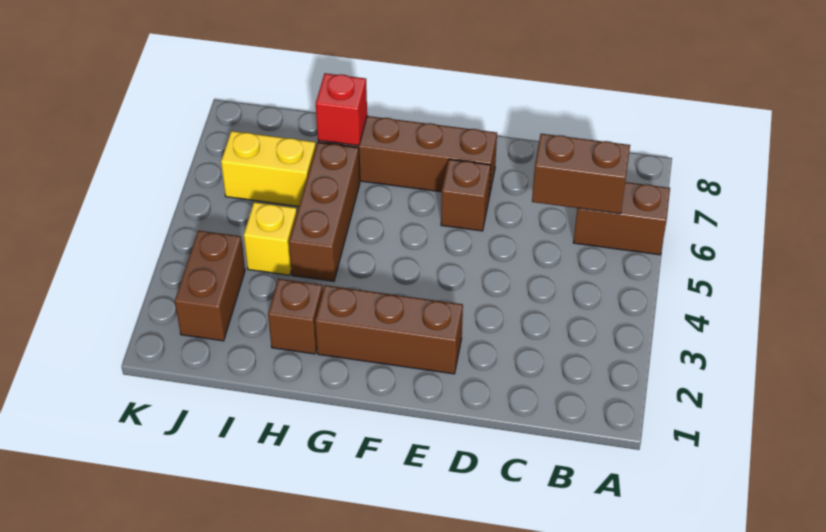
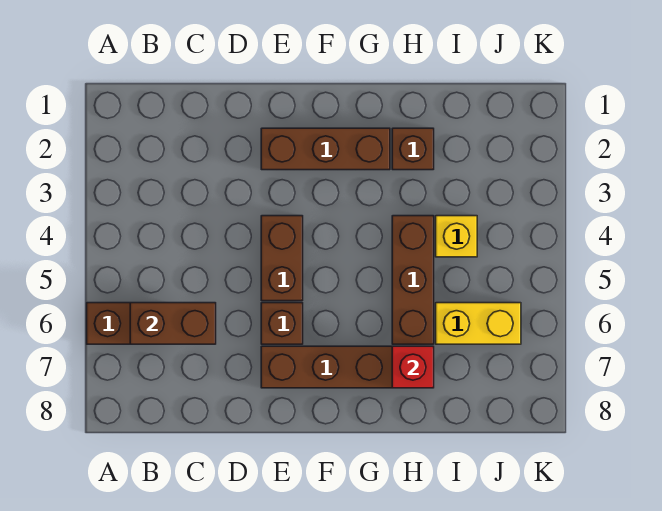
brown 1x2 brick [175,231,245,341] -> brown 1x2 brick moved to [261,216,303,301]

